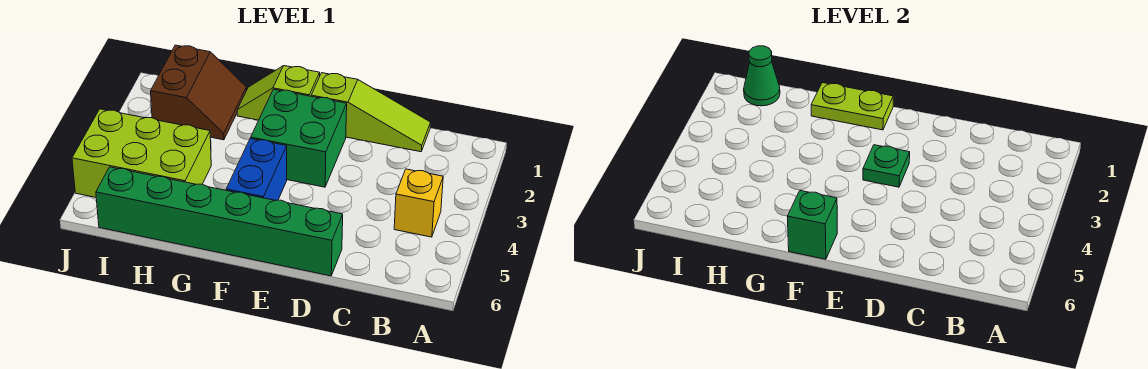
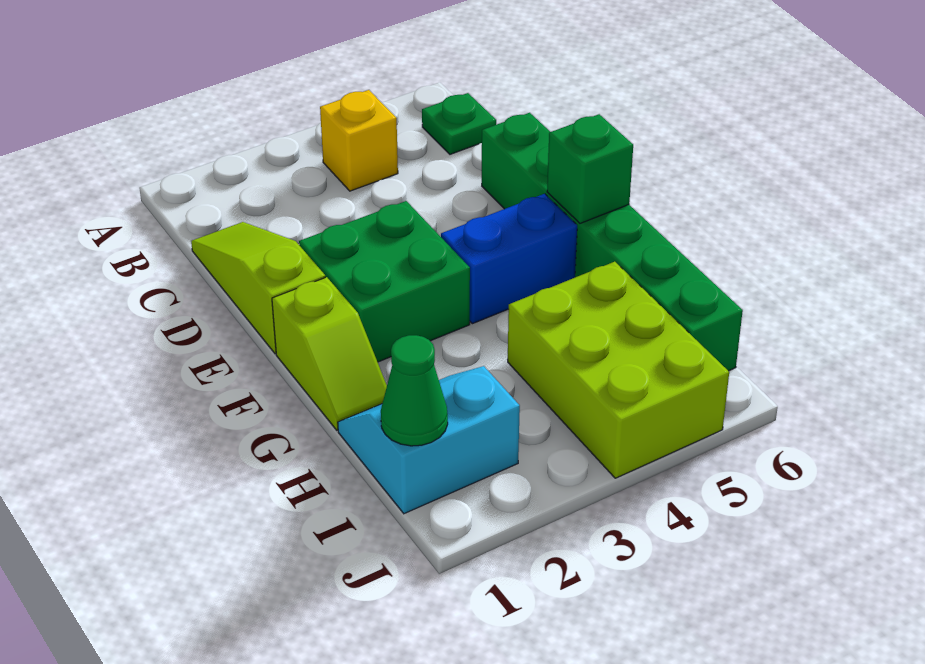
green 1x1 plate [863,145,910,187] -> green 1x1 plate moved to [422,93,496,154]
lime 1x2 plate [811,83,893,130] -> none
brown 2x2 slope [151,45,246,140] -> cyan 2x2 slope [338,366,520,514]

